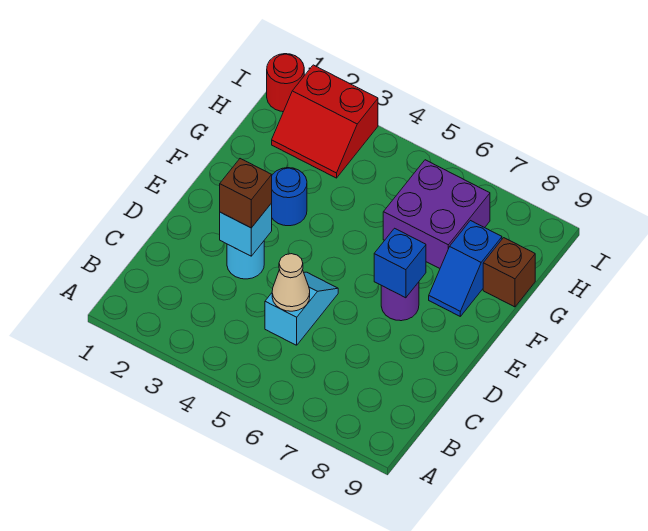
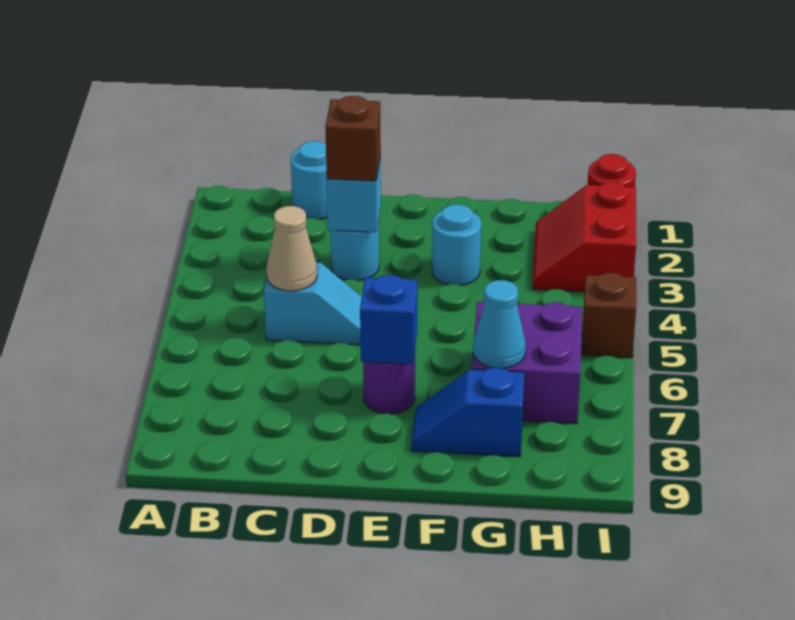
none -> cyan 1x1 round brick [291,141,327,220]
blue 1x1 round brick [272,168,307,226] -> cyan 1x1 round brick [432,204,481,285]
none -> cyan 1x1 cone [473,280,526,368]
brown 1x1 brick [483,238,535,307] -> brown 1x1 brick moved to [582,273,636,358]

